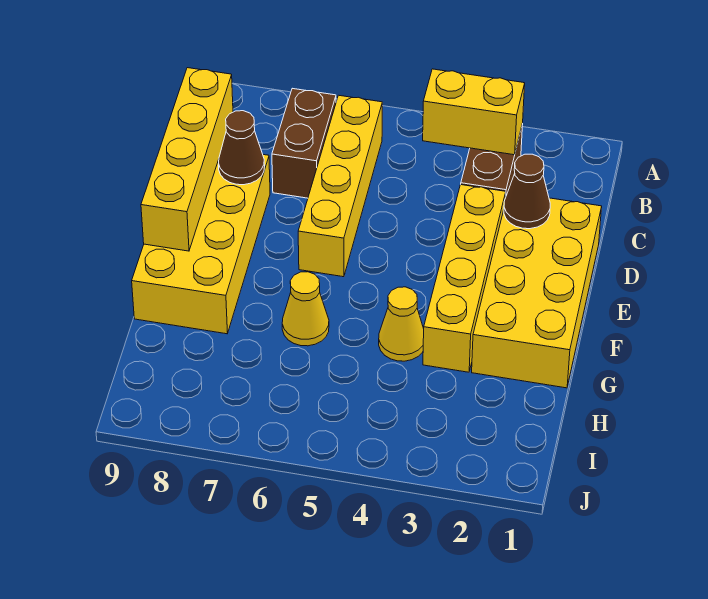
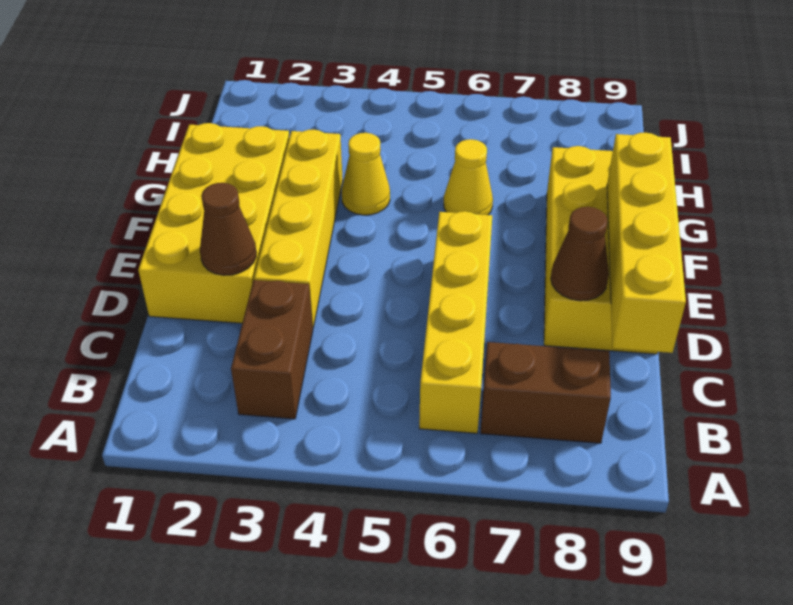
yellow 1x2 brick [423,69,525,155] -> none
brown 1x2 brick [272,88,336,198] -> brown 1x2 brick turned to [481,342,611,443]

